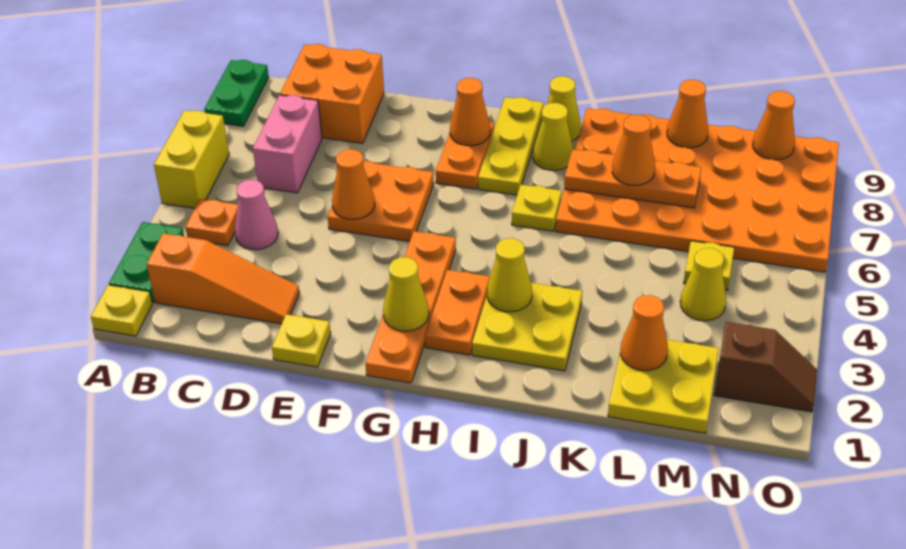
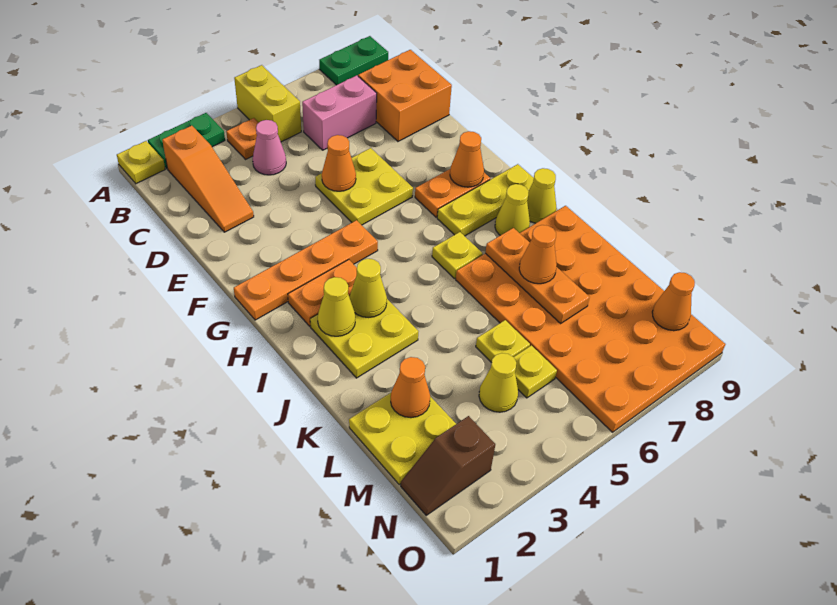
yellow 1x2 brick [154,110,229,208] -> yellow 1x2 brick turned to [234,65,301,142]
yellow 1x1 plate [272,314,331,367] -> yellow 1x1 plate moved to [476,320,530,363]
orange 2x2 plate [328,161,434,241] -> yellow 2x2 plate [315,148,413,225]
yellow 1x1 cone [383,257,429,331] -> yellow 1x1 cone moved to [318,277,355,336]
orange 1x1 cone [667,80,708,148] -> none
brown 1x2 slope [714,322,817,412] -> brown 1x2 slope turned to [401,416,495,515]

